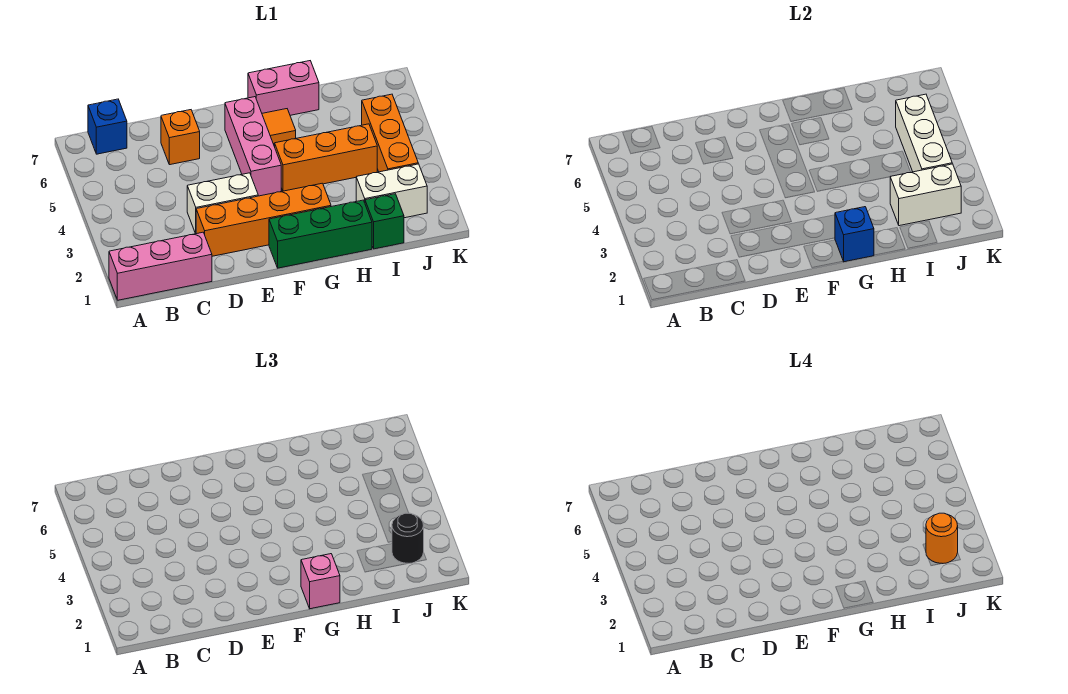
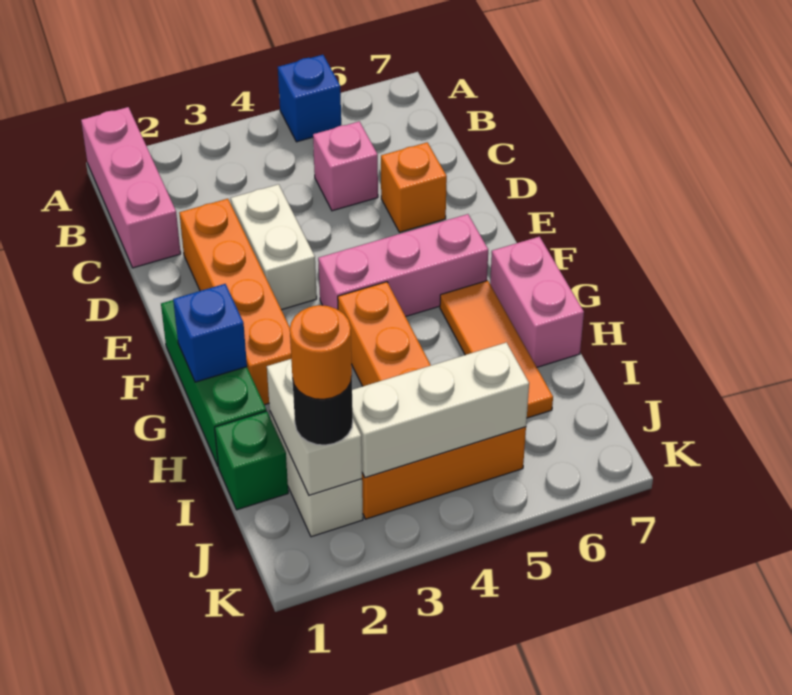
blue 1x1 brick [88,99,127,154] -> blue 1x1 brick moved to [278,55,341,142]
pink 1x1 brick [301,554,340,609] -> pink 1x1 brick moved to [313,121,378,211]
orange 1x1 tile [262,109,296,144] -> orange 1x3 tile [440,281,553,418]

